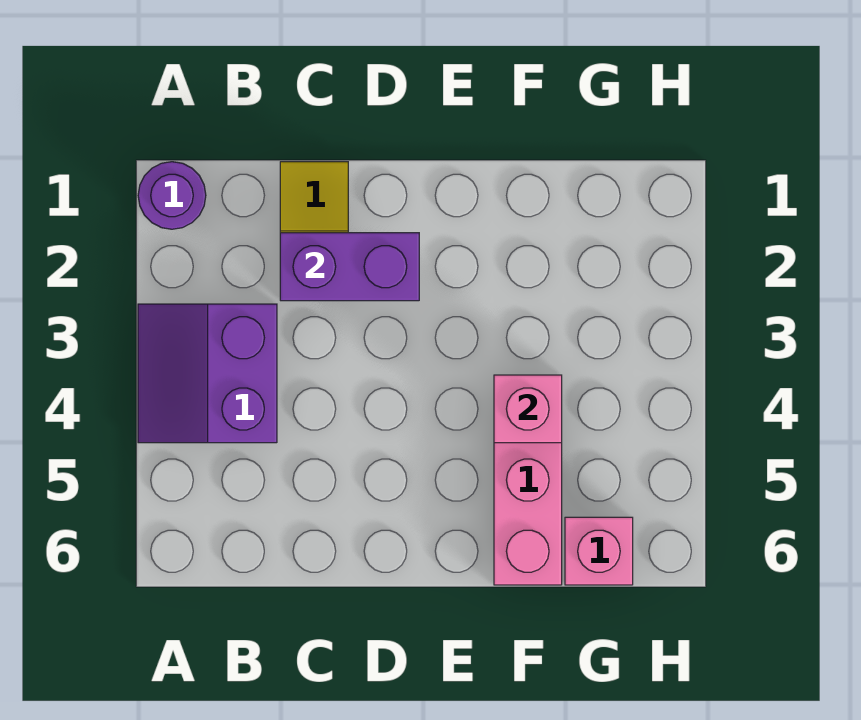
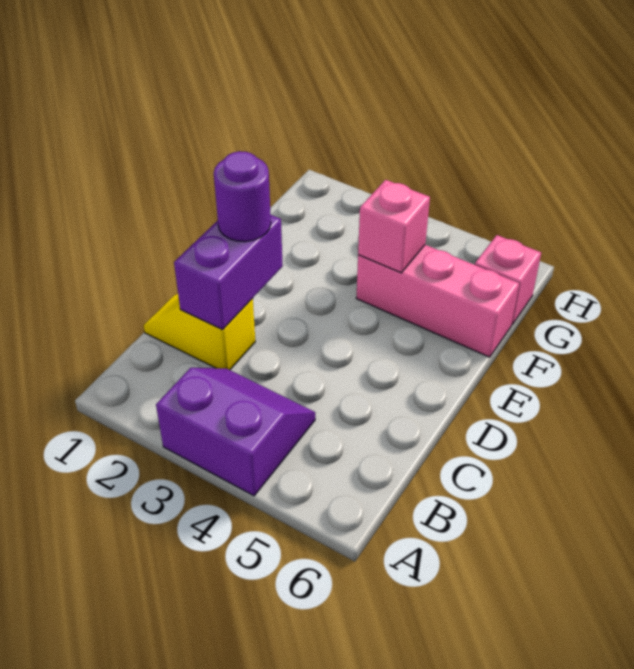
purple 1x1 round brick [138,162,206,229] -> purple 1x1 round brick moved to [214,151,271,242]
purple 2x2 slope [138,304,277,443] -> purple 2x2 slope turned to [156,368,315,496]

